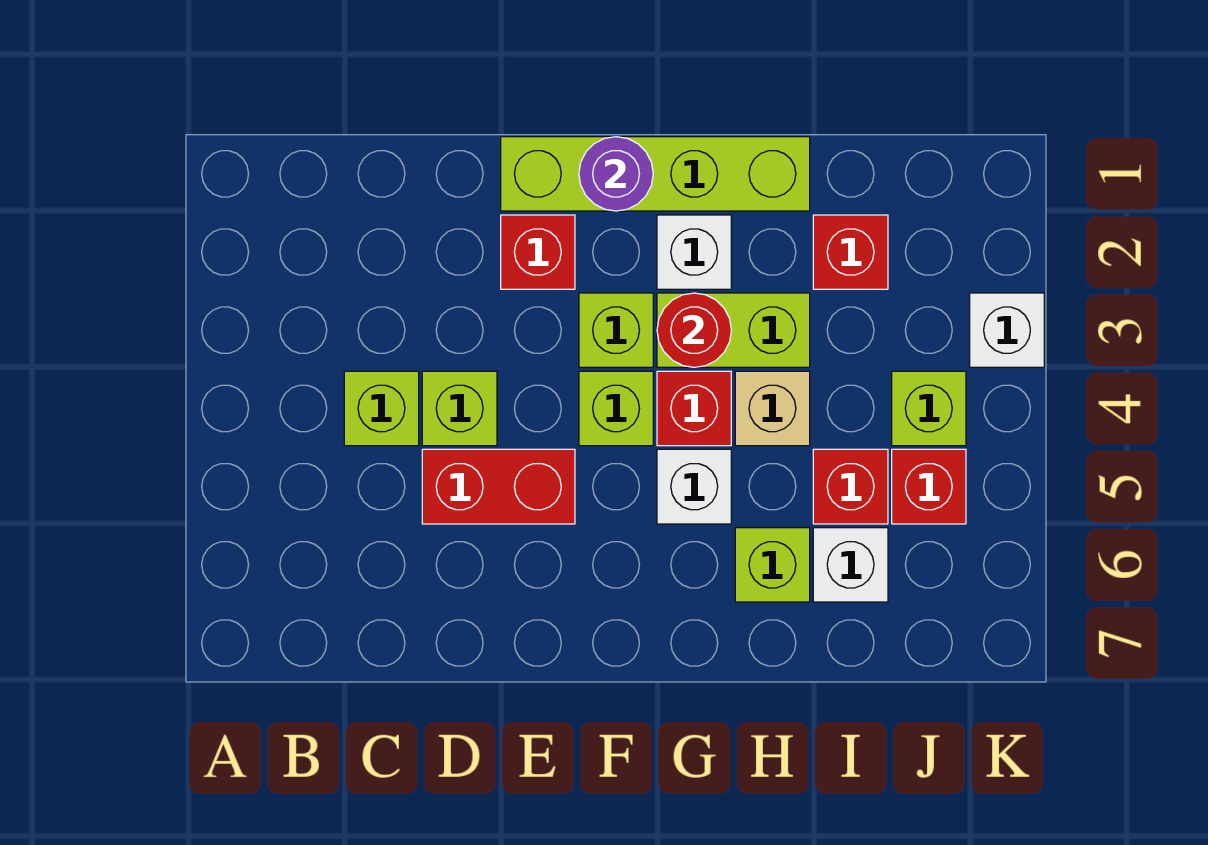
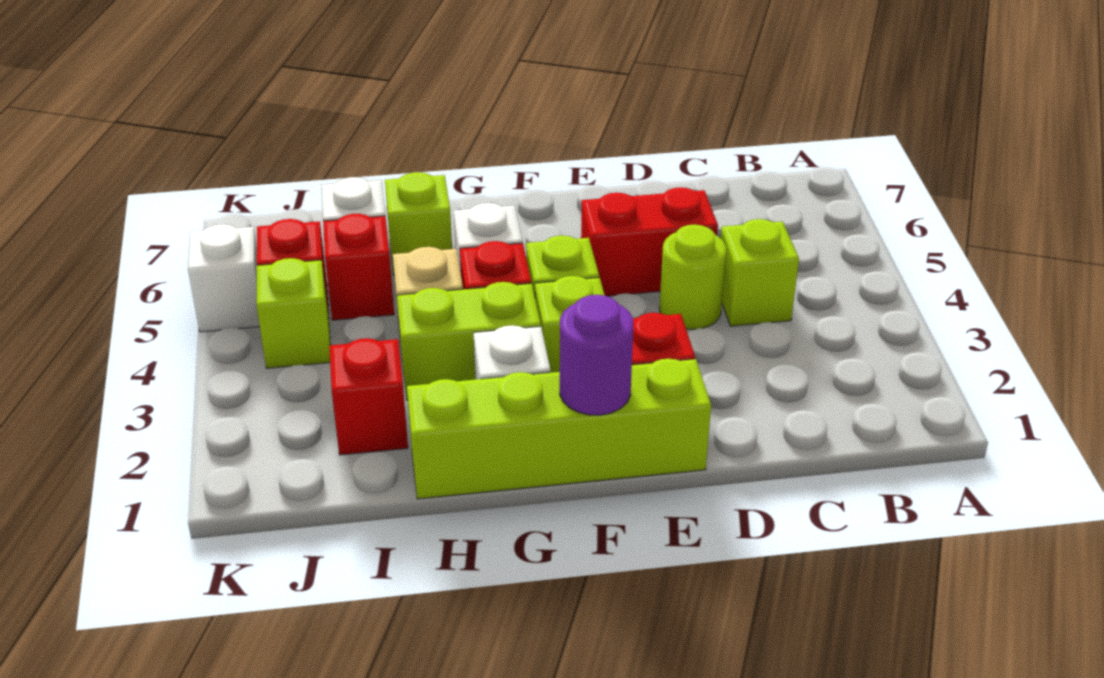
lime 1x1 brick [422,371,497,446] -> lime 1x1 round brick [659,225,726,329]
red 1x1 round brick [657,293,731,367] -> none
white 1x1 brick [970,293,1044,367] -> white 1x1 brick moved to [188,224,260,332]

